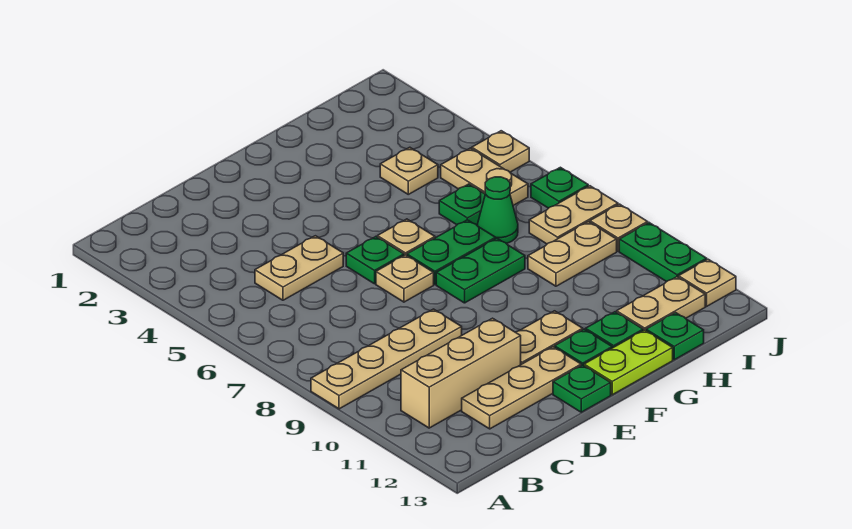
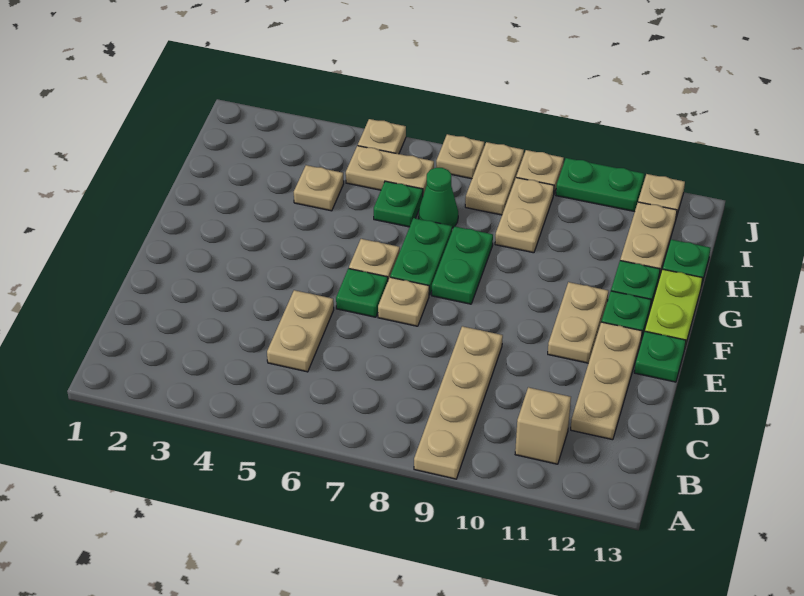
tan 1x3 brick [401,318,521,428] -> tan 1x1 brick [515,387,571,464]
green 1x1 plate [531,167,588,208] -> tan 1x1 plate [436,134,484,179]

